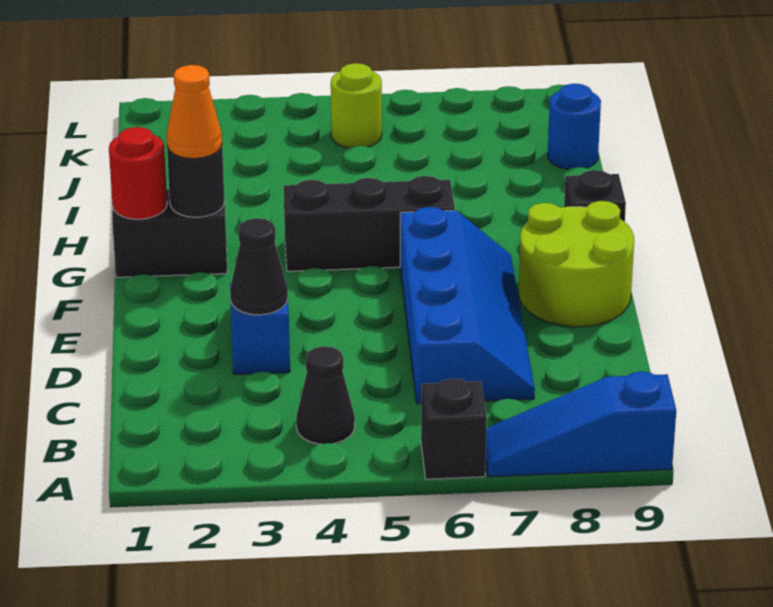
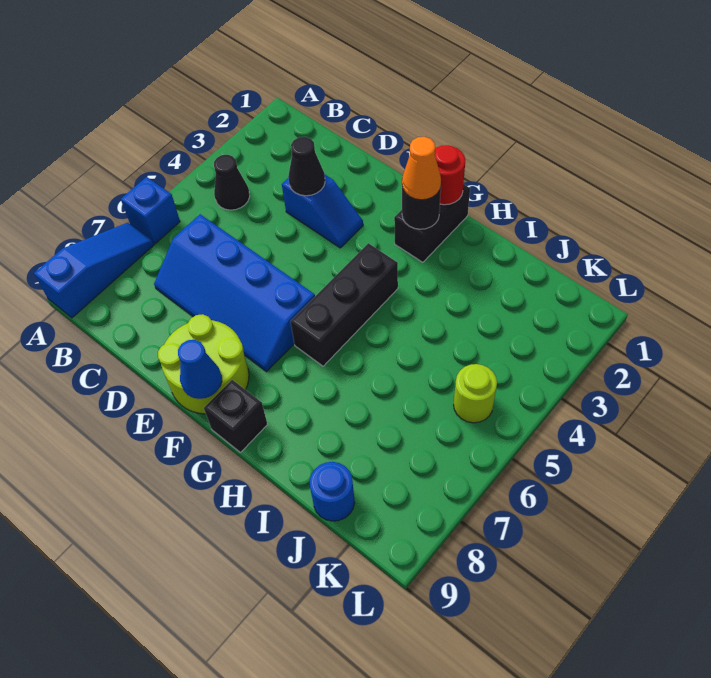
black 1x1 brick [421,378,487,479] -> blue 1x1 brick [121,177,180,244]
none -> blue 1x1 cone [178,340,222,399]

